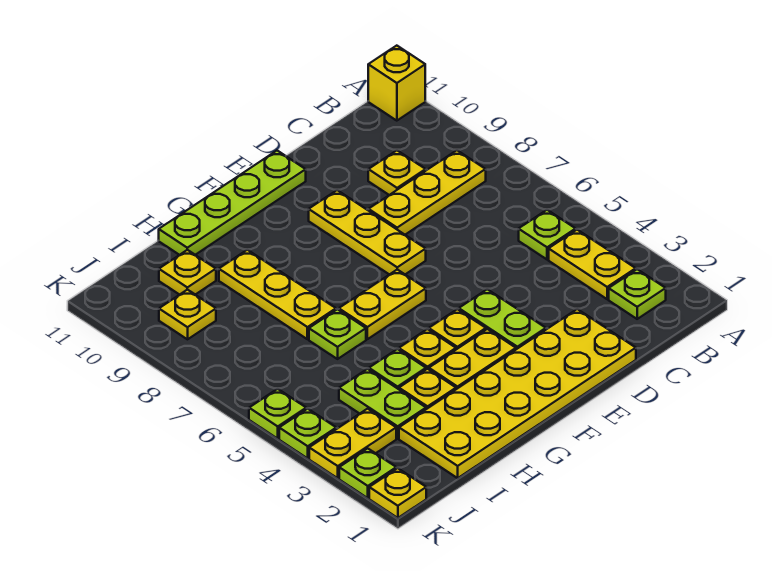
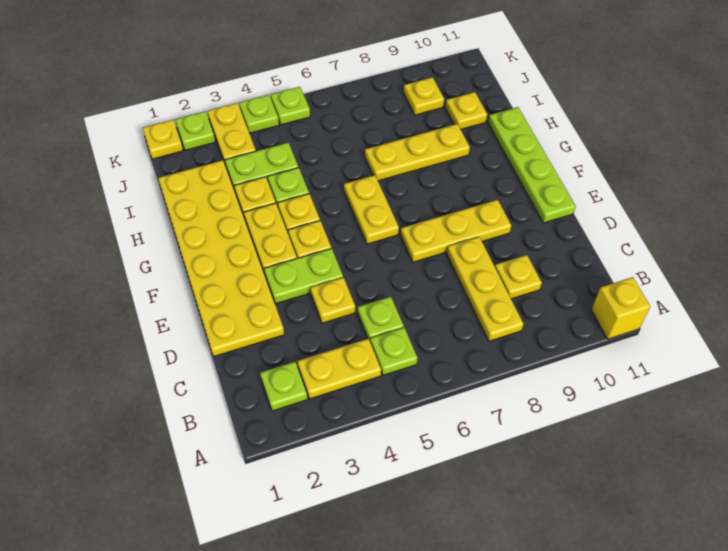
none -> yellow 1x1 plate [310,277,355,323]
lime 1x1 plate [309,309,366,359] -> lime 1x1 plate moved to [358,297,404,340]

